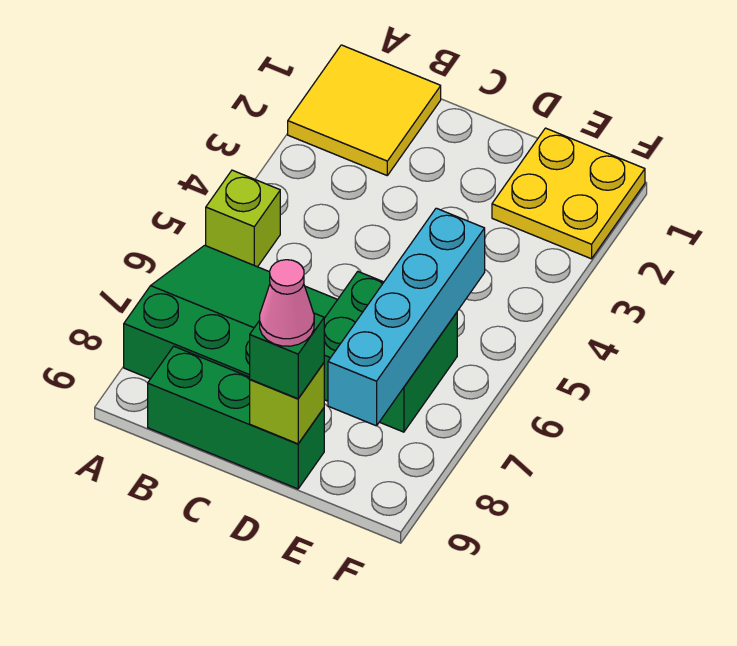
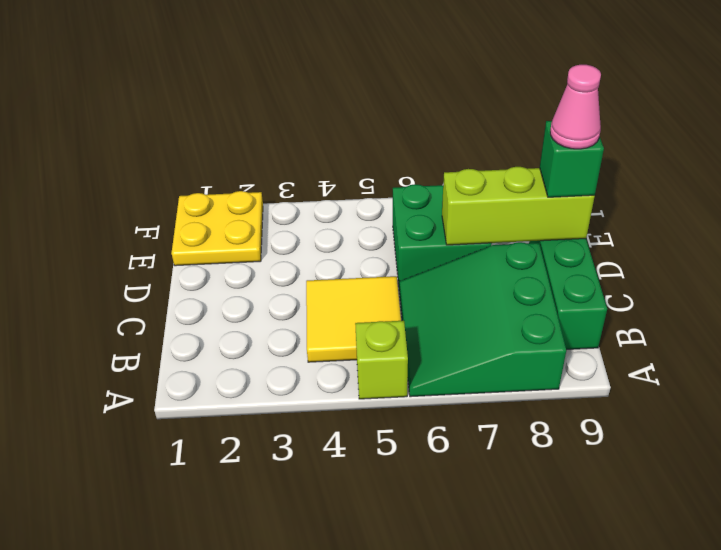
yellow 2x2 tile [288,45,441,175] -> yellow 2x2 tile moved to [306,276,401,362]
lime 1x1 brick [250,363,324,444] -> lime 1x3 brick [442,167,595,245]
cyan 1x4 brick [328,208,485,426] -> none

